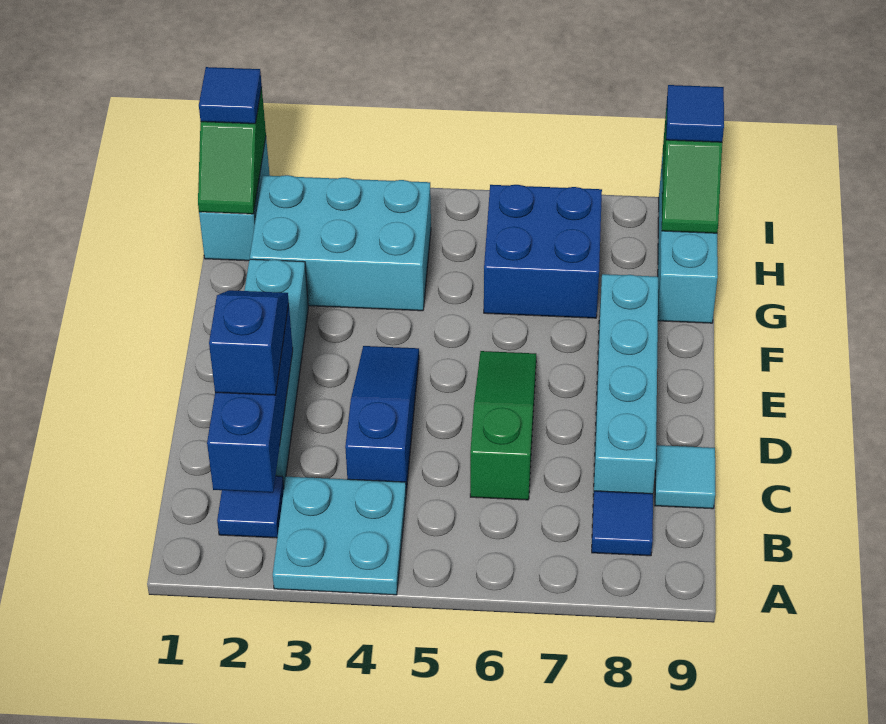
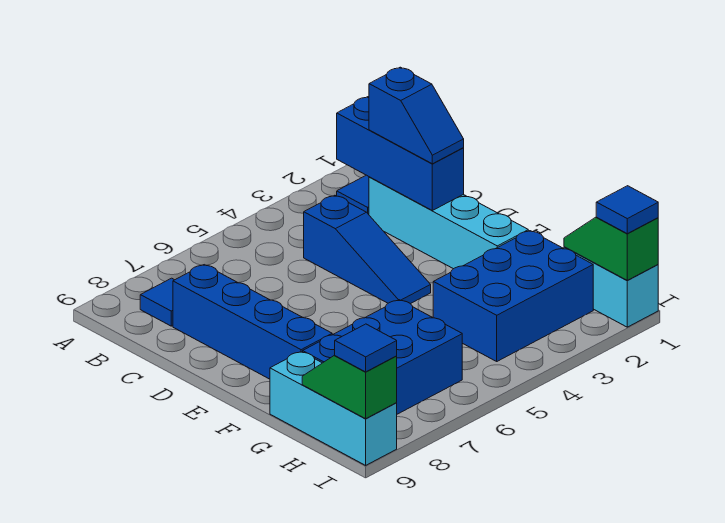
cyan 2x2 plate [273,477,406,595] -> none
green 1x3 slope [470,351,536,500] -> none
cyan 1x4 brick [593,274,658,499] -> blue 1x4 brick [173,265,332,379]
cyan 1x1 tile [655,445,715,509] -> none
cyan 2x3 brick [250,175,431,311] -> blue 2x3 brick [433,231,593,361]
blue 2x2 brick [484,185,602,318] -> blue 2x3 brick [303,300,462,414]

